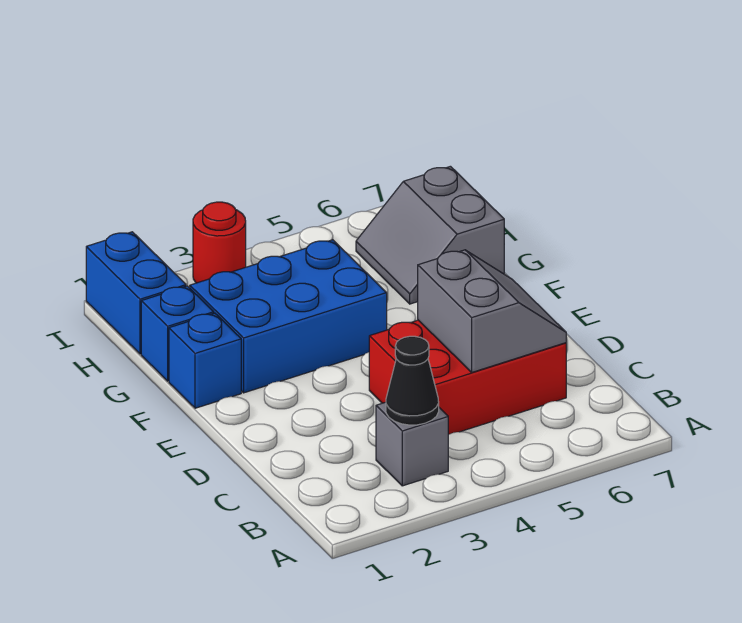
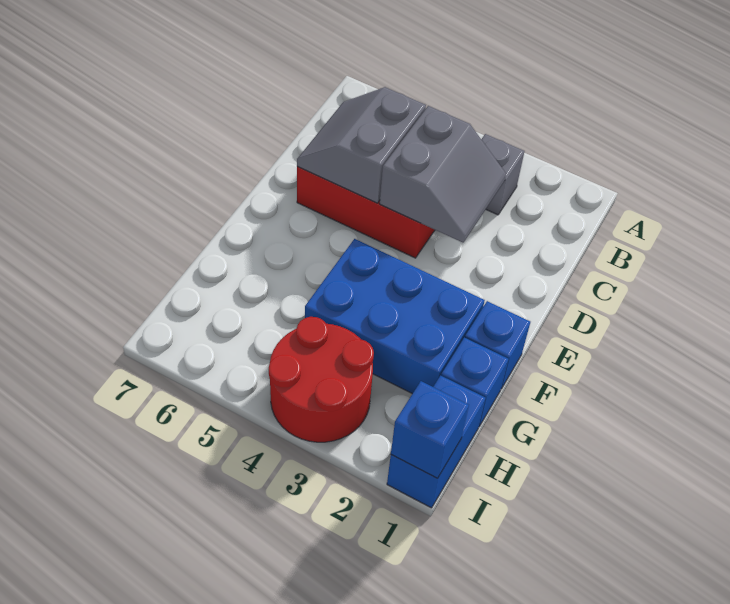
black 1x1 cone [386,336,439,425] -> none
grey 2x2 slope [356,166,504,304] -> grey 2x2 slope moved to [380,106,506,242]
none -> blue 1x1 brick [391,381,469,478]
red 1x1 round brick [193,202,246,283] -> red 2x2 round brick [269,317,374,442]

